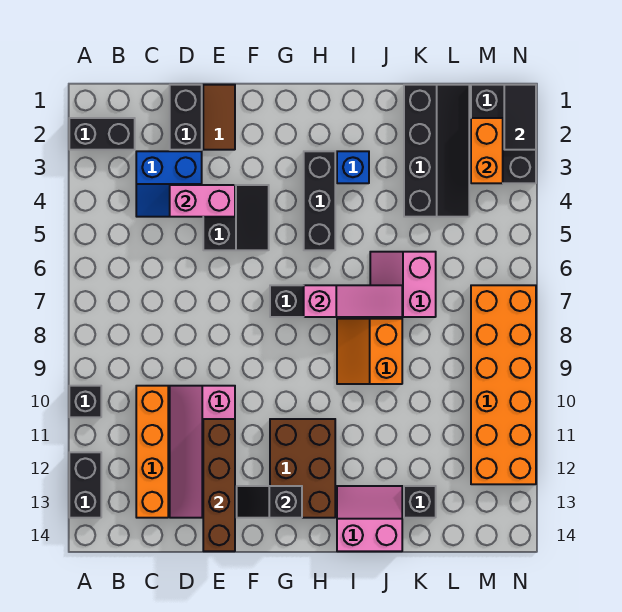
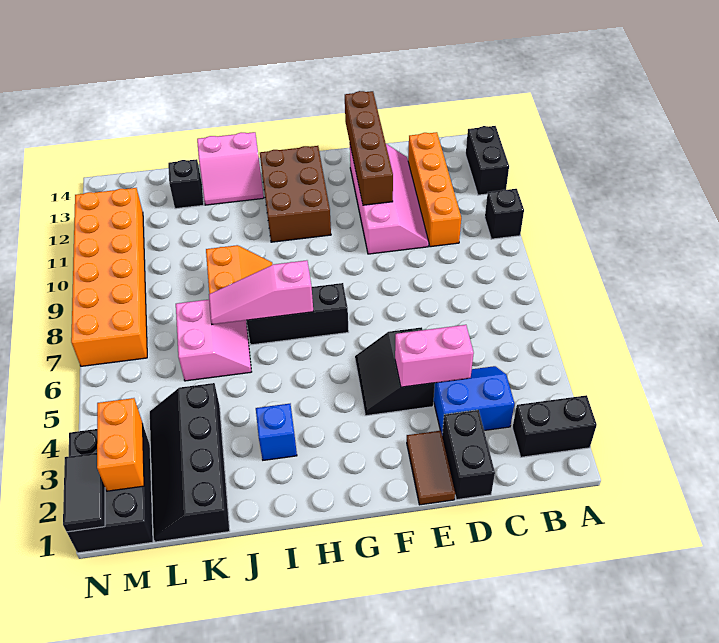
black 1x2 slope [237,486,302,518] -> none
black 1x3 brick [304,151,335,250] -> none

